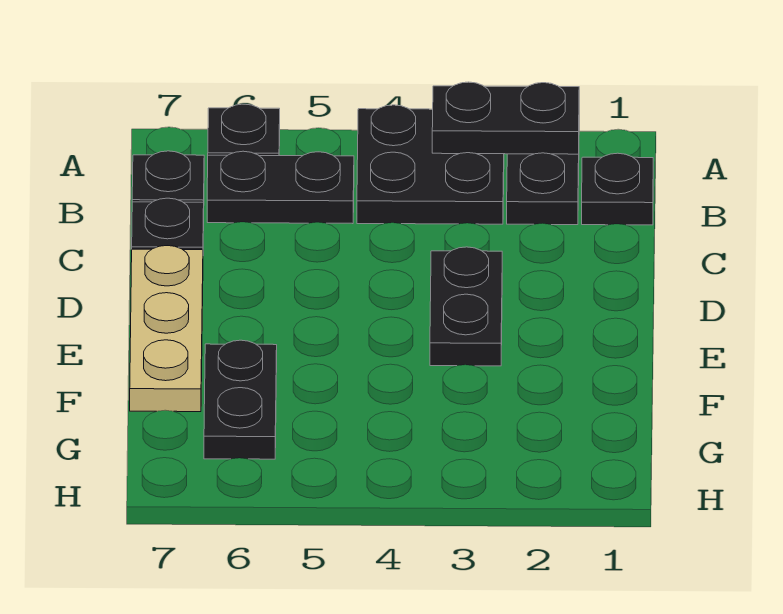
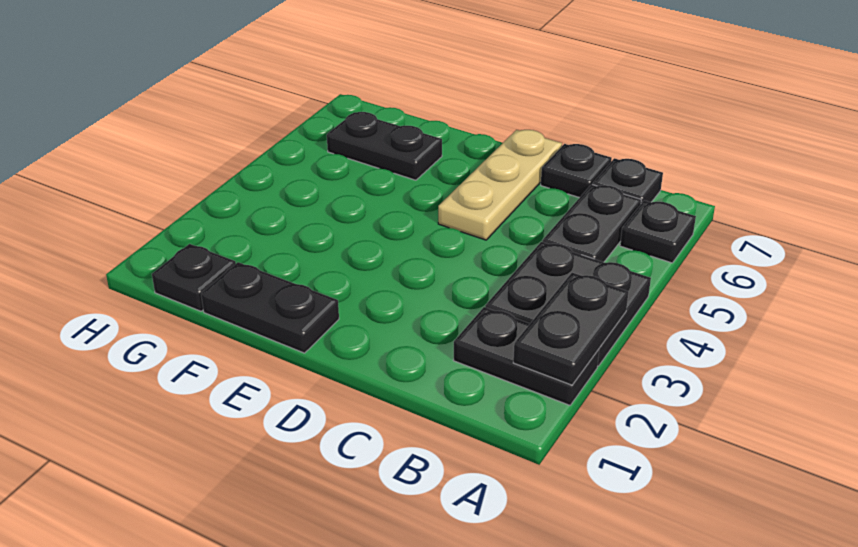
black 1x1 plate [582,153,653,225] -> black 1x1 plate moved to [152,244,236,311]
black 1x2 plate [430,247,502,366] -> black 1x2 plate moved to [201,262,339,353]
tan 1x3 plate [130,246,203,412] -> tan 1x3 plate turned to [438,130,562,240]

